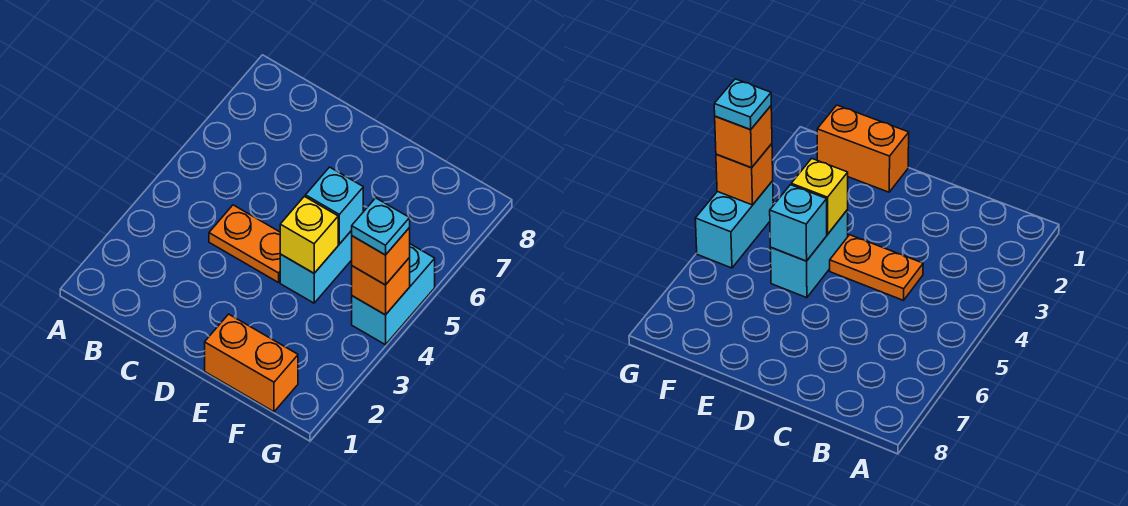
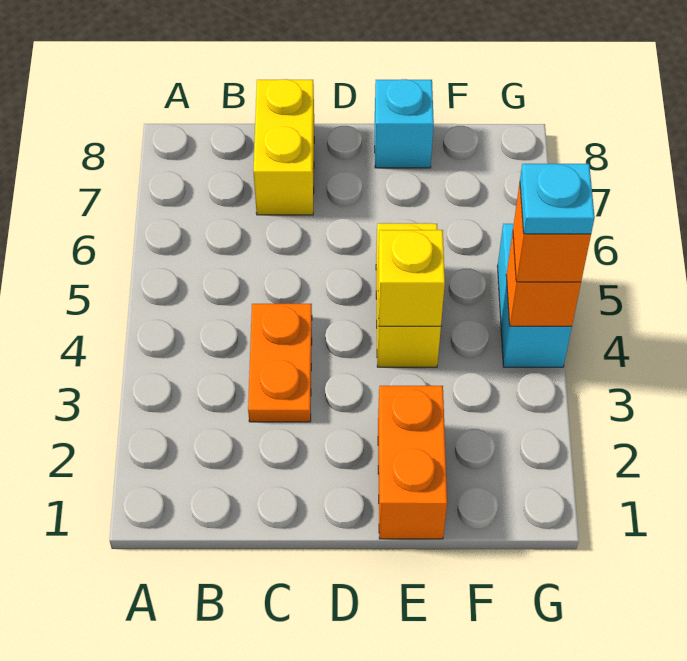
orange 1x2 plate [209,205,280,283] -> orange 1x2 plate turned to [248,304,312,422]
none -> yellow 1x2 brick [253,79,314,215]
orange 1x2 brick [205,314,298,412] -> orange 1x2 brick turned to [378,386,447,539]
cyan 1x2 brick [280,231,352,303] -> yellow 1x2 brick [376,223,441,367]
cyan 1x1 brick [306,167,363,244] -> cyan 1x1 brick moved to [375,79,434,168]

